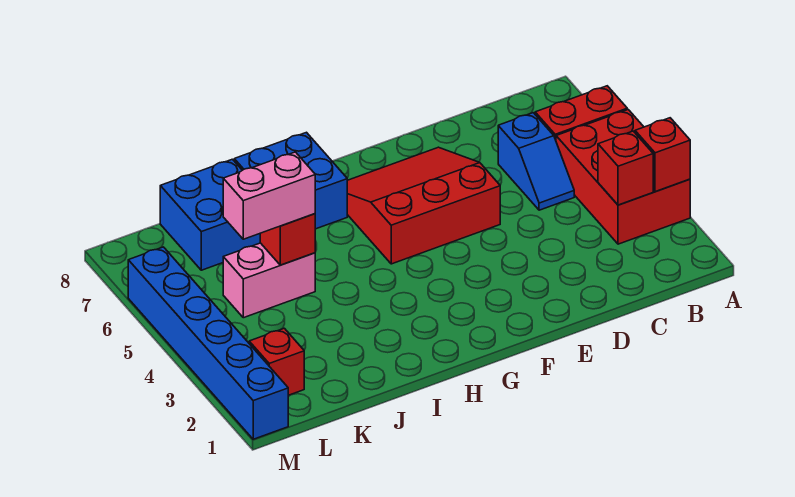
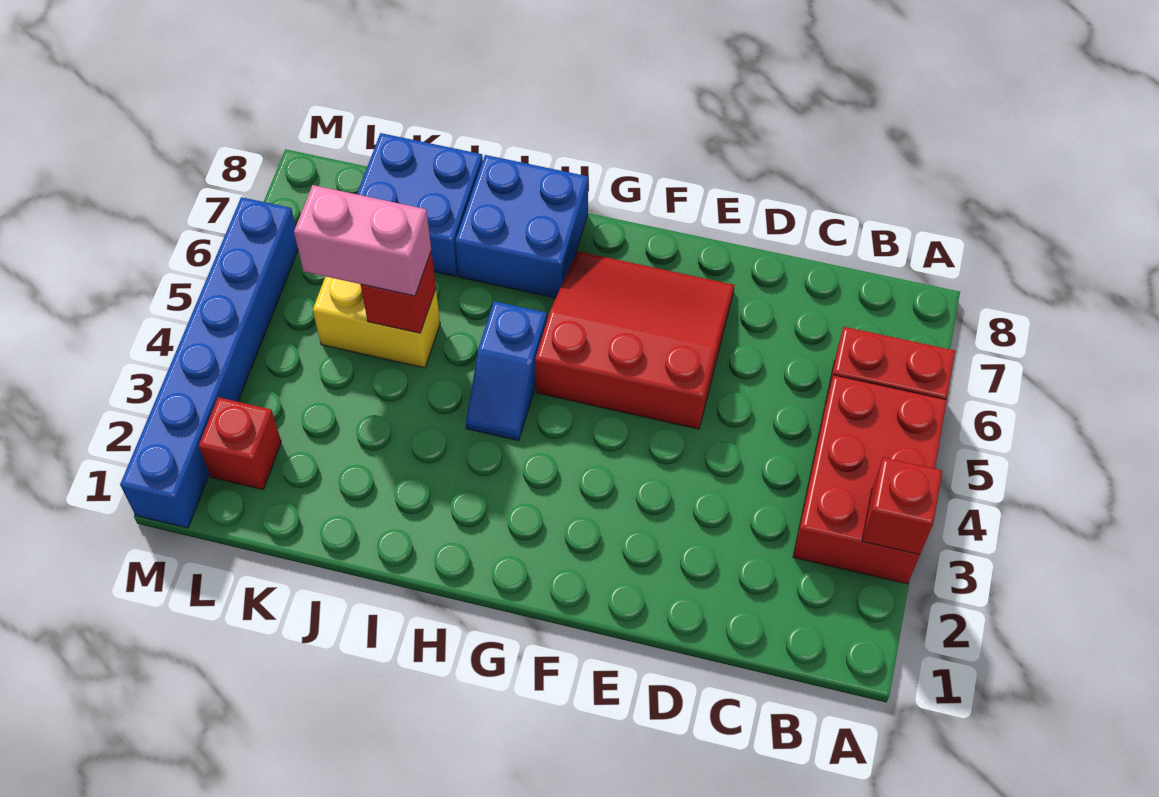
red 1x1 brick [598,131,653,205] -> none
blue 1x2 slope [498,113,574,210] -> blue 1x2 slope moved to [466,301,547,441]
pink 1x2 brick [223,243,315,318] -> yellow 1x2 brick [313,277,440,368]

